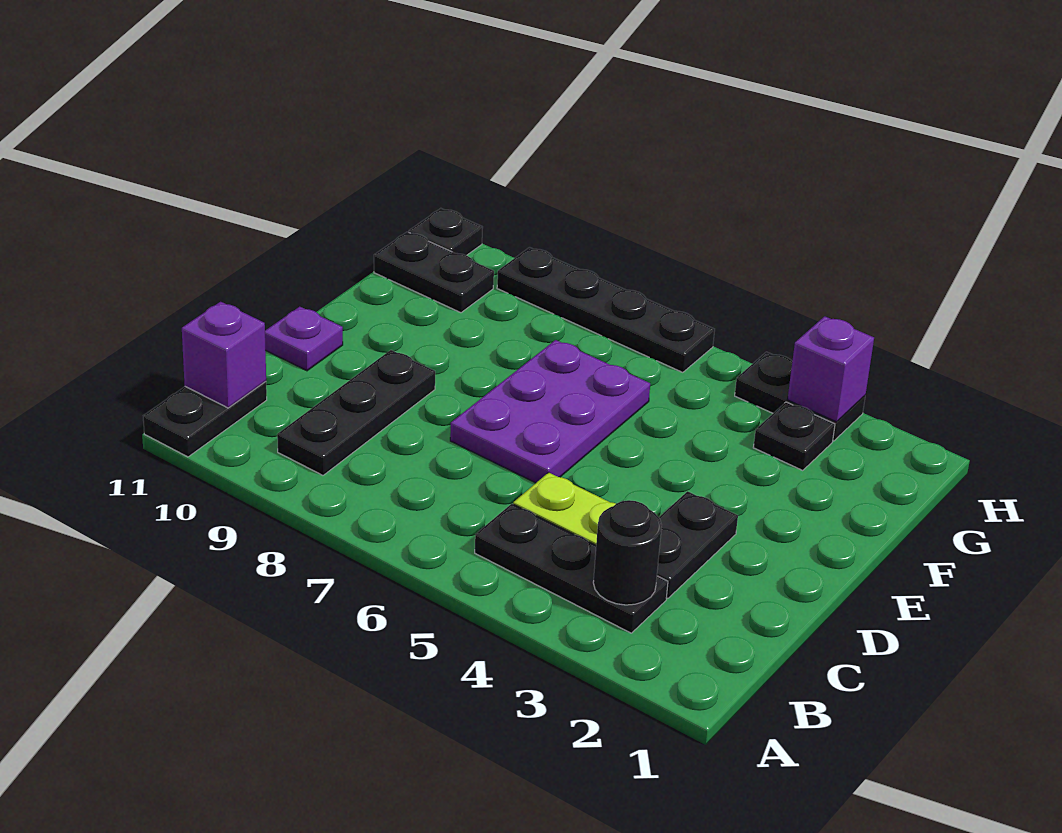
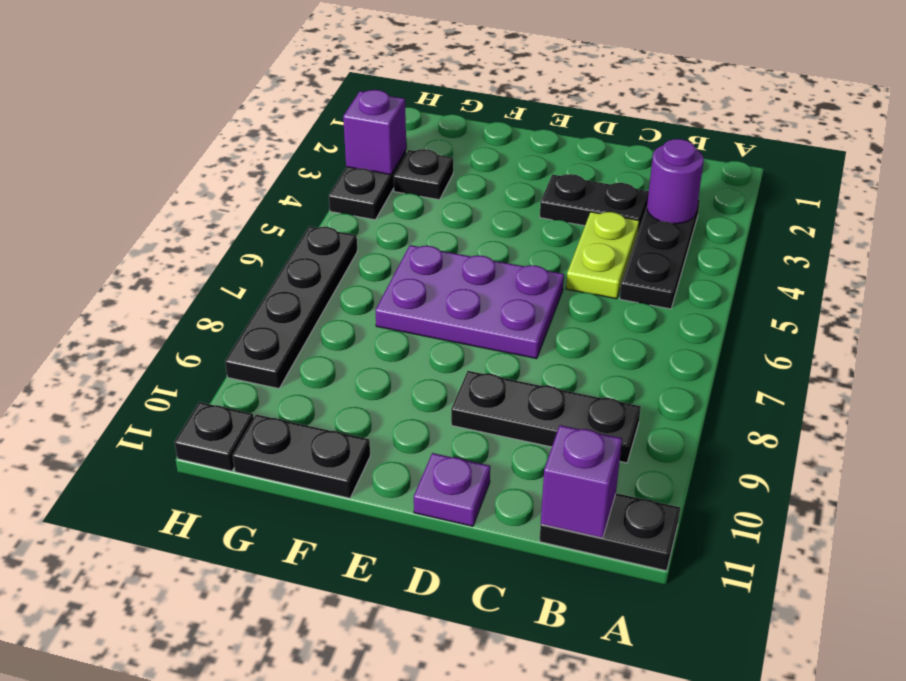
black 1x1 round brick [593,500,662,605] -> purple 1x1 round brick [647,139,704,224]
black 1x2 plate [374,232,494,313] -> black 1x2 plate turned to [233,415,370,498]

